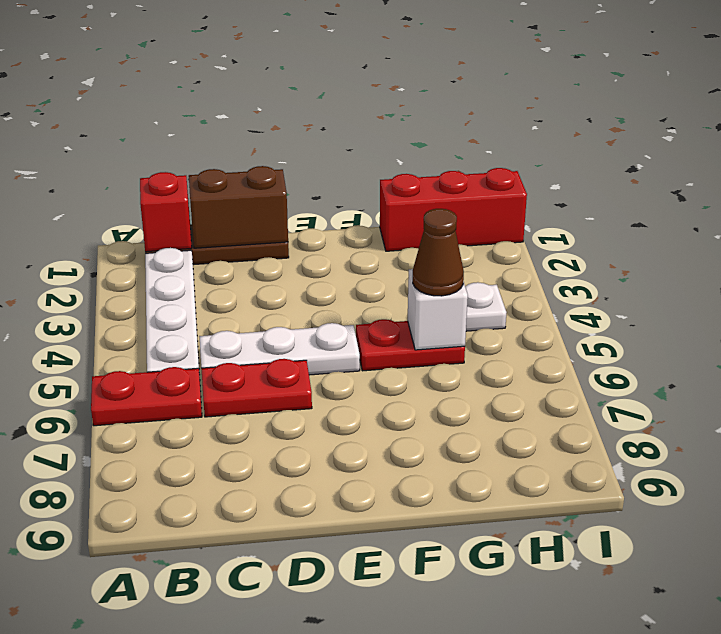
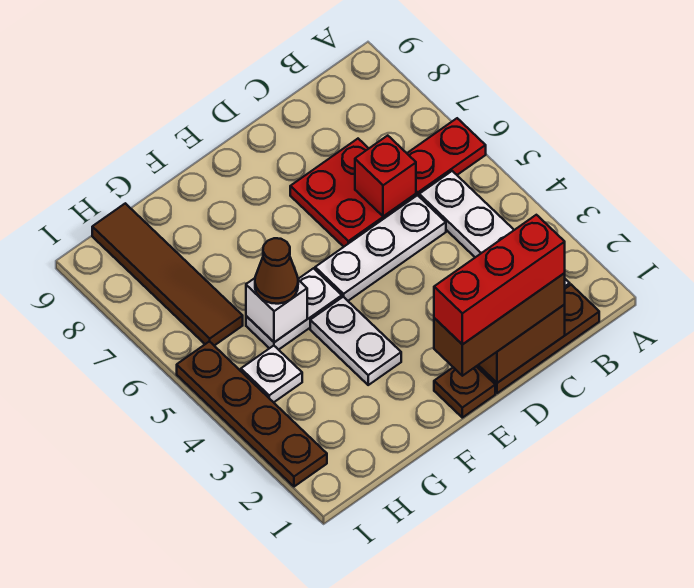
red 1x1 brick [140,172,192,252] -> red 1x1 brick moved to [355,136,416,216]
none -> brown 1x3 brick [434,273,565,376]
red 1x2 plate [201,359,312,417] -> red 2x2 plate [290,139,416,247]
none -> brown 1x1 plate [434,366,495,418]
none -> white 1x2 plate [310,297,401,385]
red 1x2 plate [356,319,465,371] -> white 1x2 plate [246,268,342,350]
red 1x3 brick [380,168,527,251] -> red 1x3 brick moved to [434,215,565,345]
none -> brown 1x4 tile [92,203,243,346]
none -> brown 1x4 plate [177,341,327,487]

